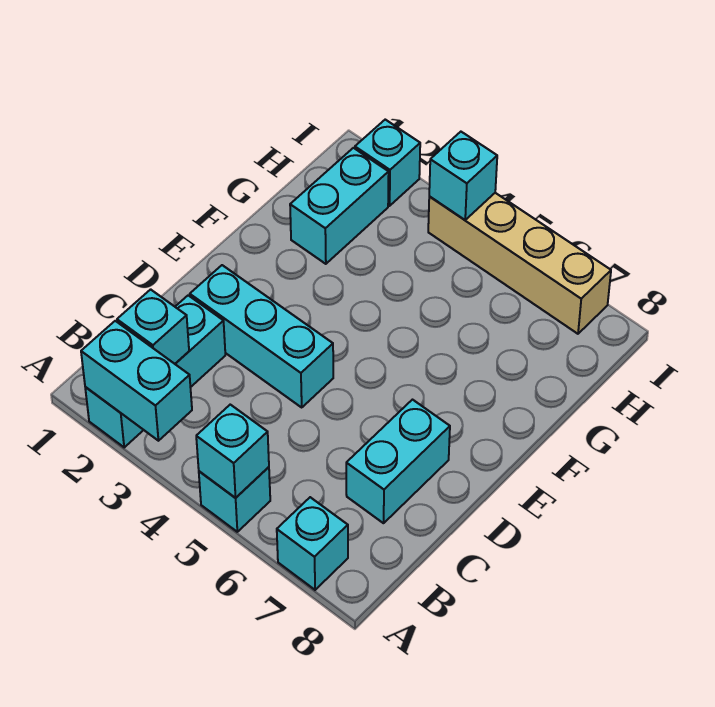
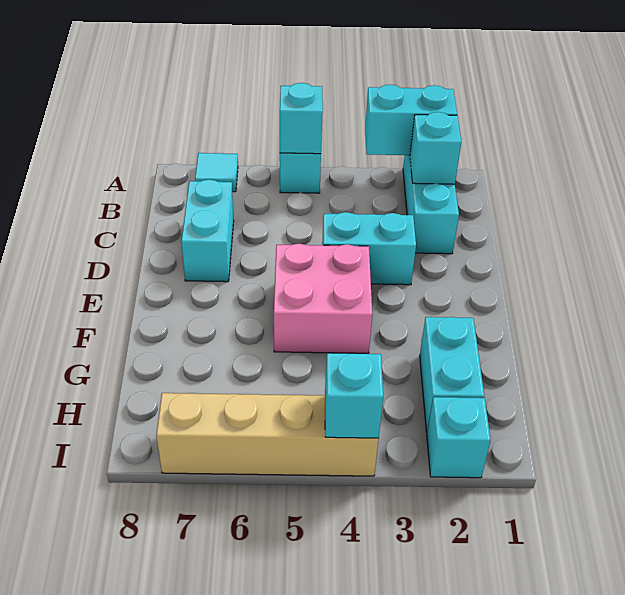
cyan 1x1 brick [277,497,348,590] -> cyan 1x1 tile [195,153,238,192]
cyan 1x3 brick [190,265,333,407] -> cyan 1x2 brick [322,212,416,285]
none -> pink 2x2 brick [274,244,372,353]

